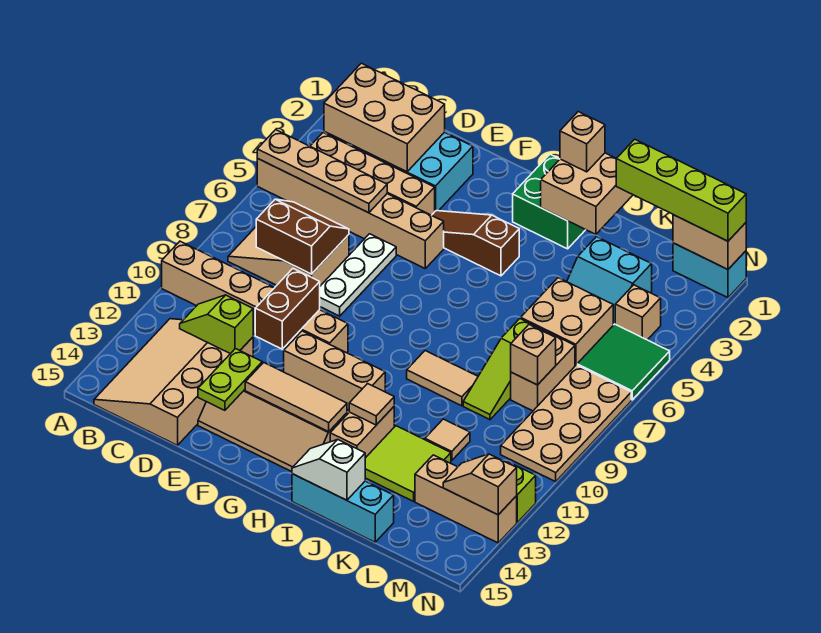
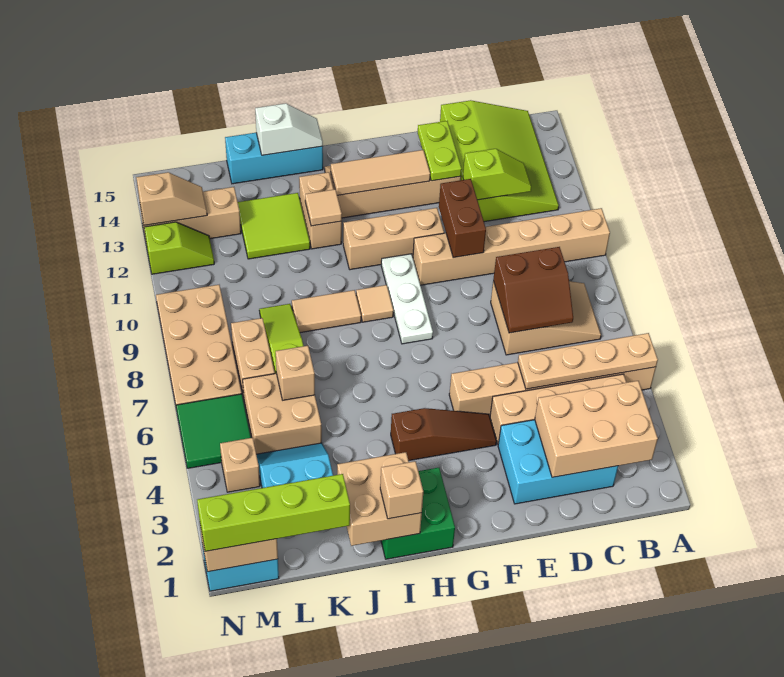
tan 3x4 slope [94,319,253,445] -> lime 3x4 slope [440,100,559,222]
white 1x3 plate [320,234,396,316] -> white 1x3 plate moved to [381,254,433,344]
tan 1x1 tile [425,419,470,461] -> tan 1x1 tile moved to [356,285,393,322]
tan 1x1 brick [511,325,556,385] -> tan 1x1 brick moved to [276,346,315,400]

